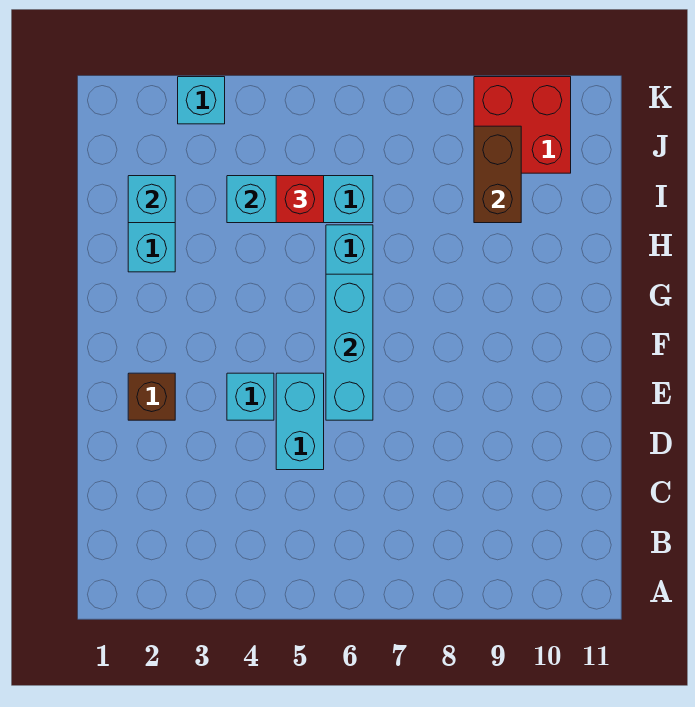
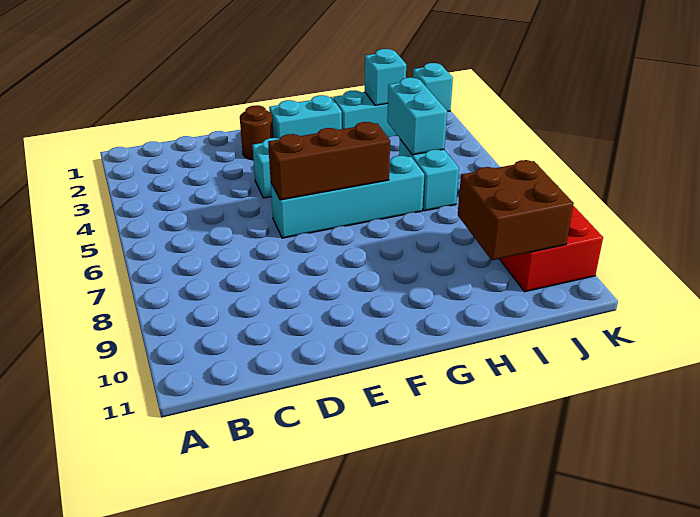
cyan 1x2 brick [276,373,324,470] -> cyan 1x2 brick moved to [269,95,342,139]
brown 1x1 brick [128,373,175,420] -> brown 1x1 round brick [240,105,273,160]
cyan 1x3 brick [326,274,373,420] -> brown 1x3 brick [268,122,390,200]
red 1x1 brick [276,176,324,223] -> none
brown 1x2 brick [474,126,521,223] -> brown 2x2 brick [458,160,574,260]
cyan 1x1 brick [178,77,225,124] -> cyan 1x1 brick moved to [413,63,453,112]

